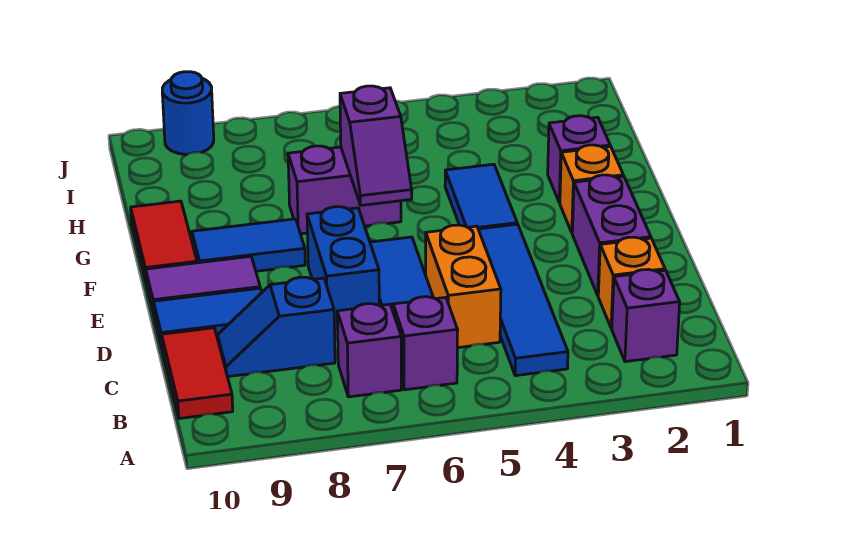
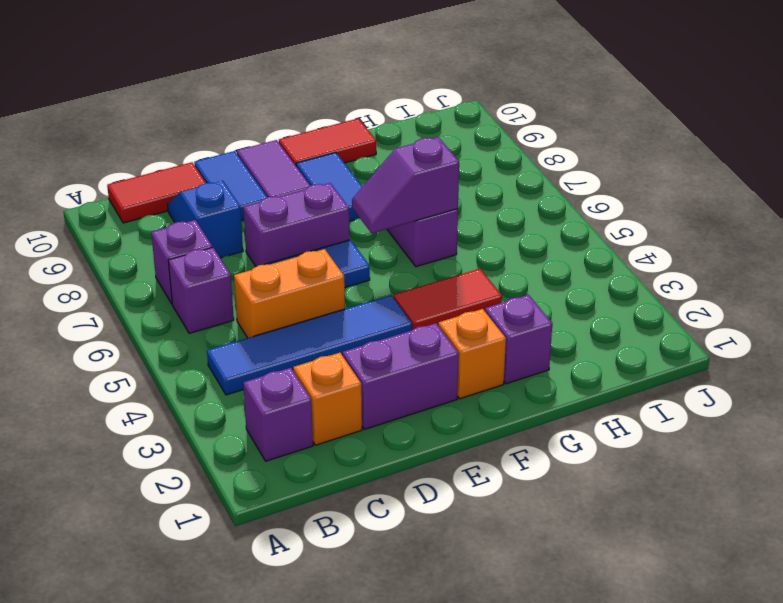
blue 1x2 brick [307,207,379,329] -> purple 1x2 brick [243,183,350,267]
blue 1x2 tile [445,164,517,229] -> red 1x2 tile [394,269,502,330]
blue 1x1 round brick [162,72,214,155] -> none

